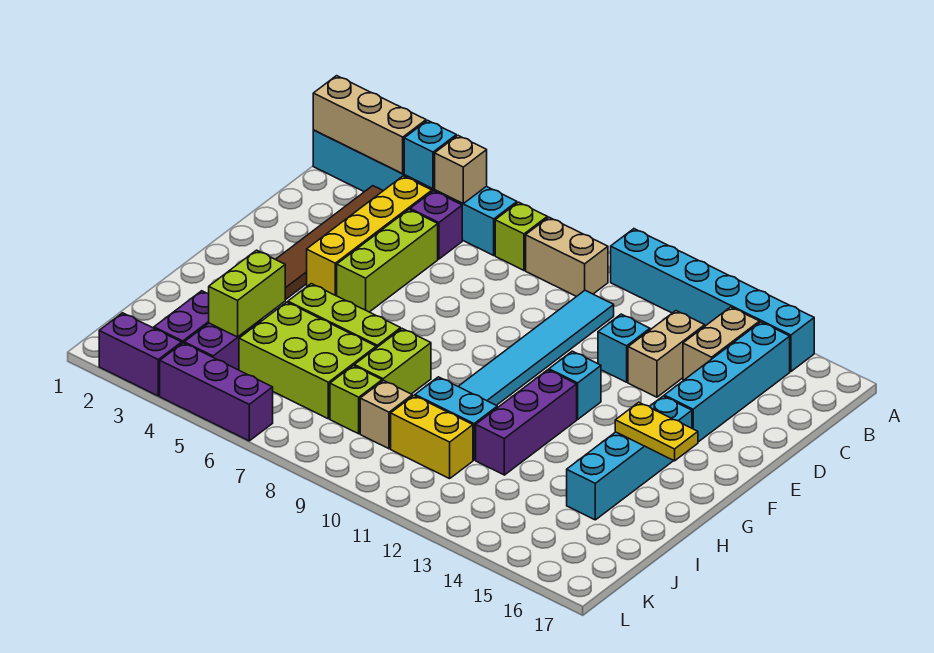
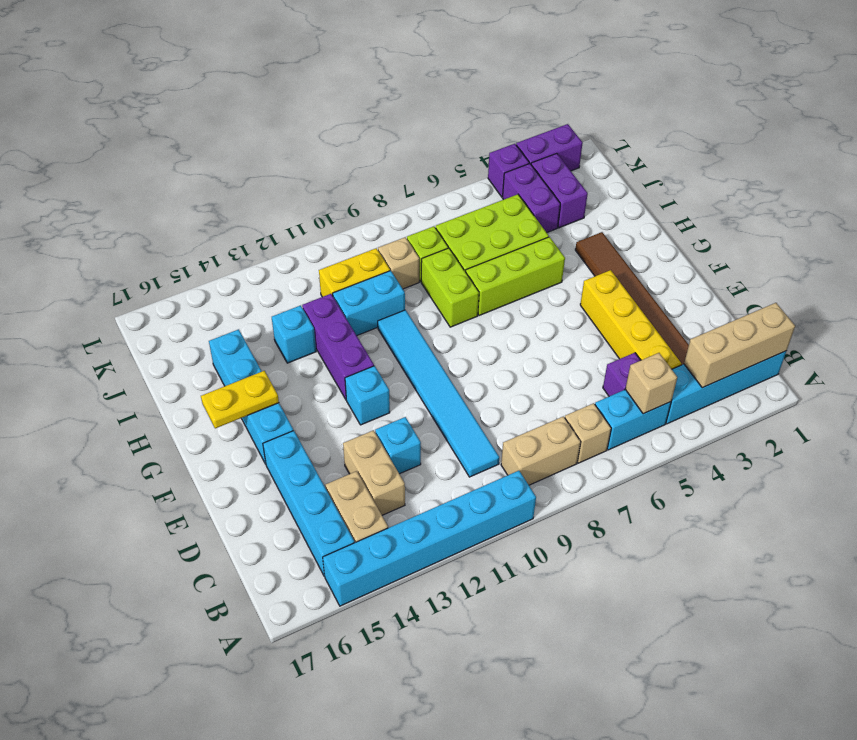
cyan 1x1 brick [404,120,456,189] -> cyan 1x1 brick moved to [272,305,316,363]
lime 1x1 brick [495,202,547,270] -> tan 1x1 brick [565,403,611,463]
lime 1x3 brick [337,210,438,312] -> none
lime 1x2 brick [209,250,285,337] -> none
purple 1x3 brick [160,343,273,441] -> purple 1x1 brick [488,144,529,197]

